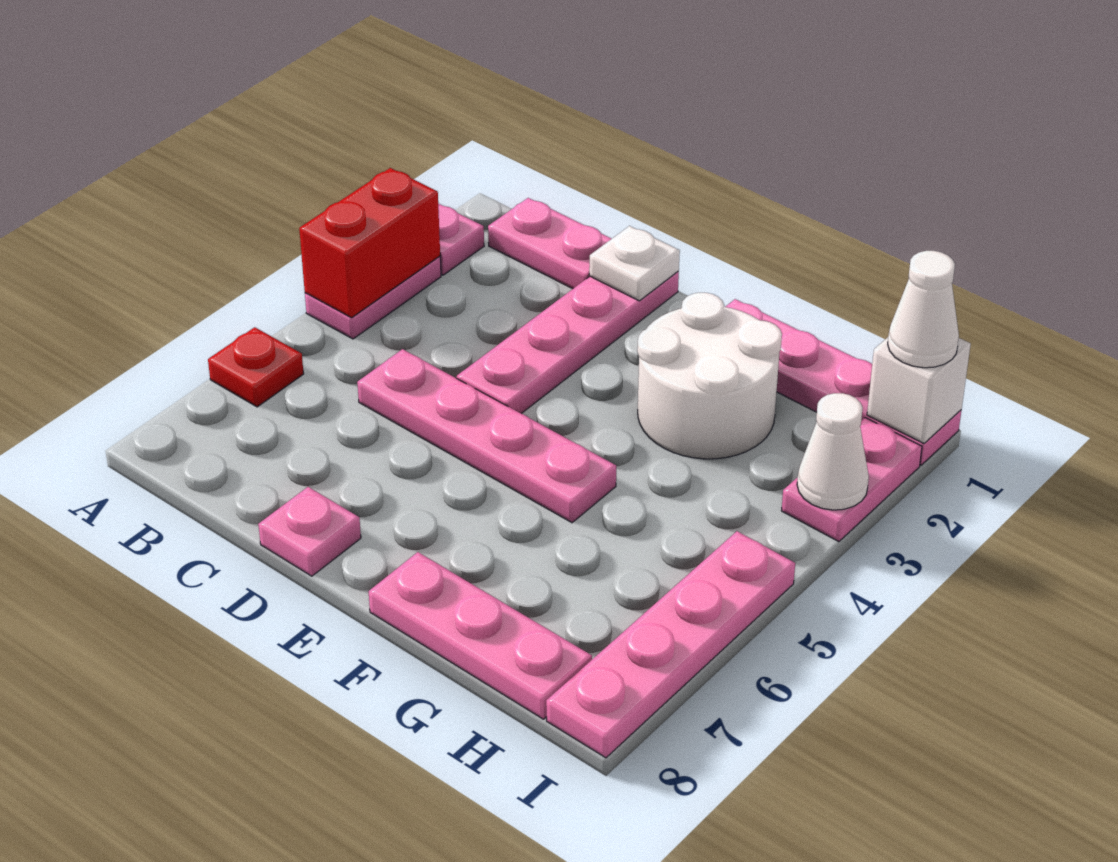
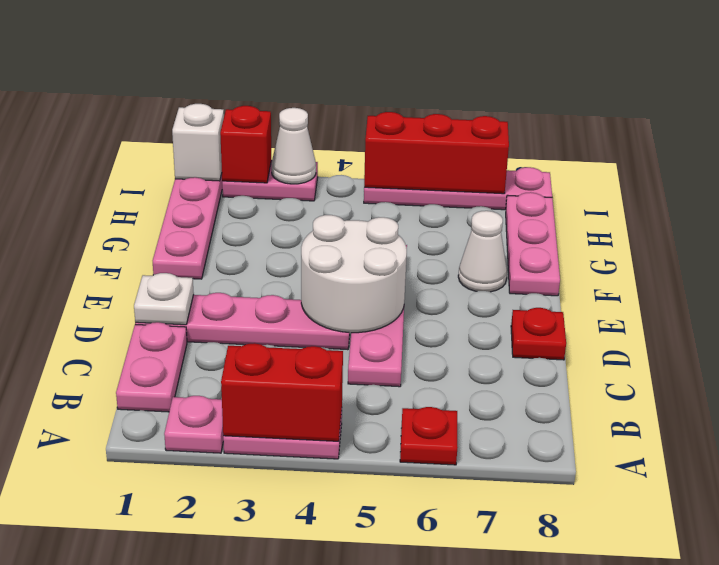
pink 1x1 plate [258,487,361,576] -> red 1x1 plate [511,308,566,360]
white 2x2 round brick [637,293,782,459] -> white 2x2 round brick moved to [301,215,407,333]
white 1x1 cone [888,251,959,368] -> white 1x1 cone moved to [458,211,507,292]
none -> red 1x1 brick [220,106,271,183]
none -> red 1x3 brick [364,112,509,194]

